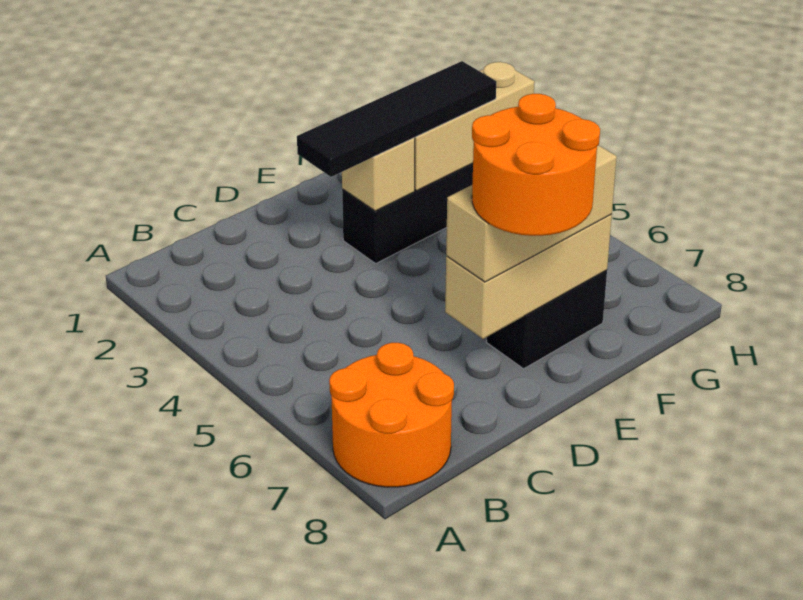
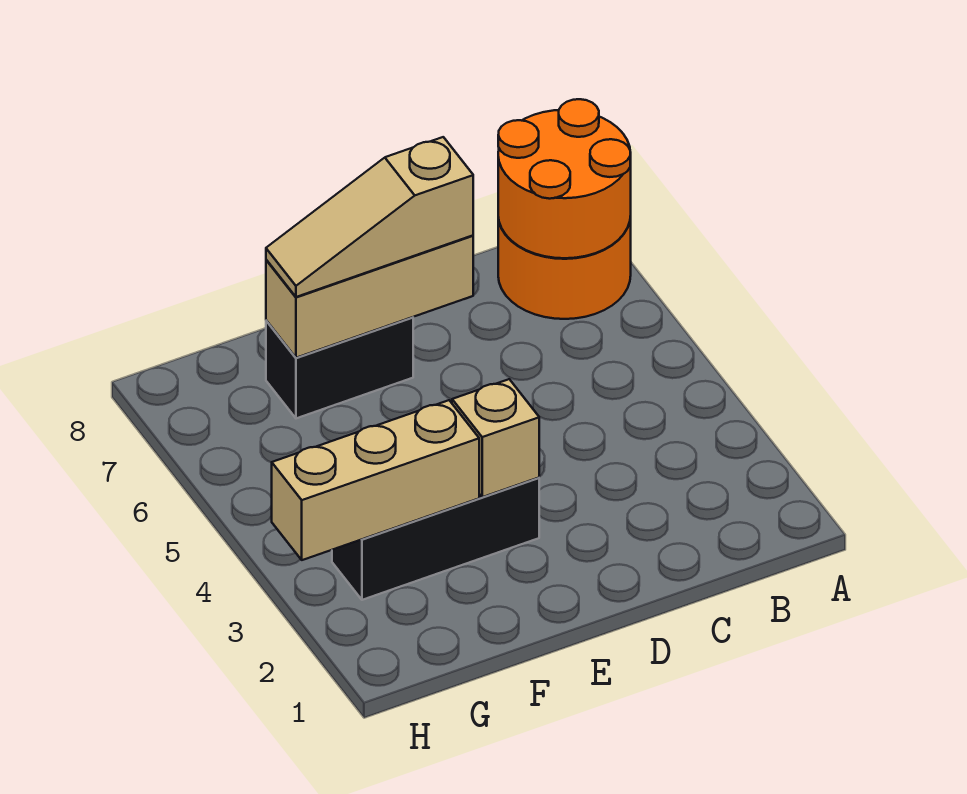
black 1x4 tile [297,61,496,177] -> none
tan 1x3 brick [446,145,617,282] -> tan 1x3 slope [266,137,473,297]
orange 2x2 round brick [472,94,600,236] -> orange 2x2 round brick moved to [498,99,631,258]

